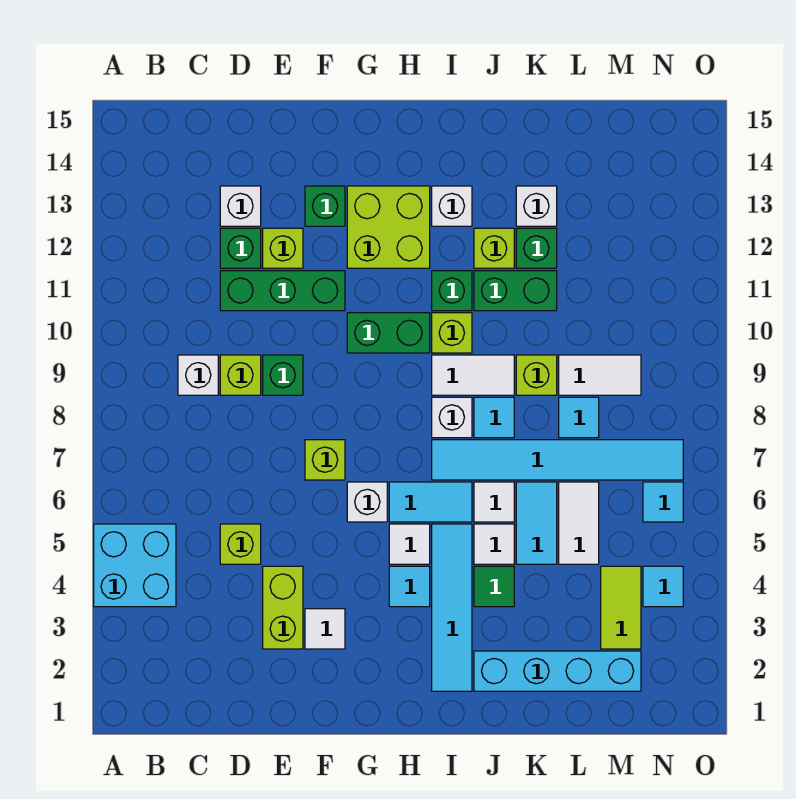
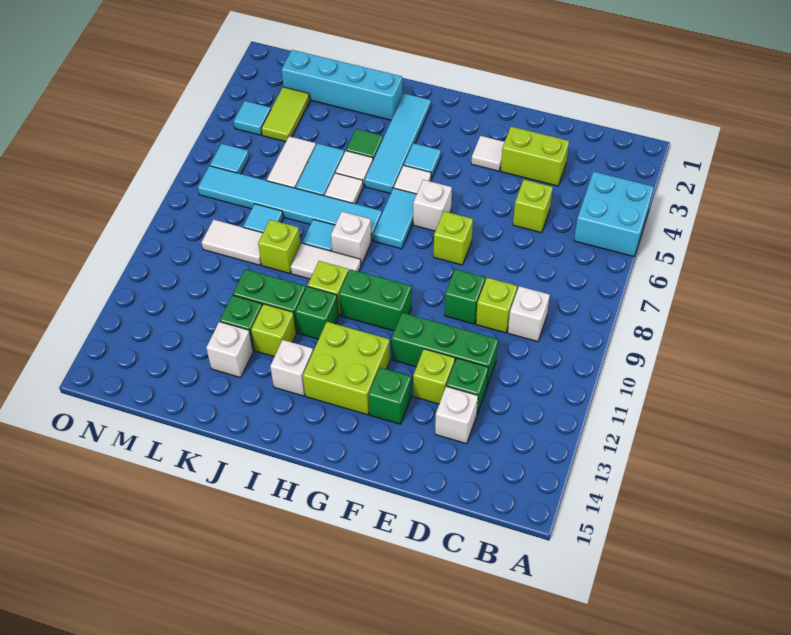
lime 1x2 brick [263,566,303,649] -> lime 1x2 brick turned to [501,127,569,186]
cyan 1x2 tile [389,482,472,522] -> cyan 1x2 tile turned to [373,188,417,249]

